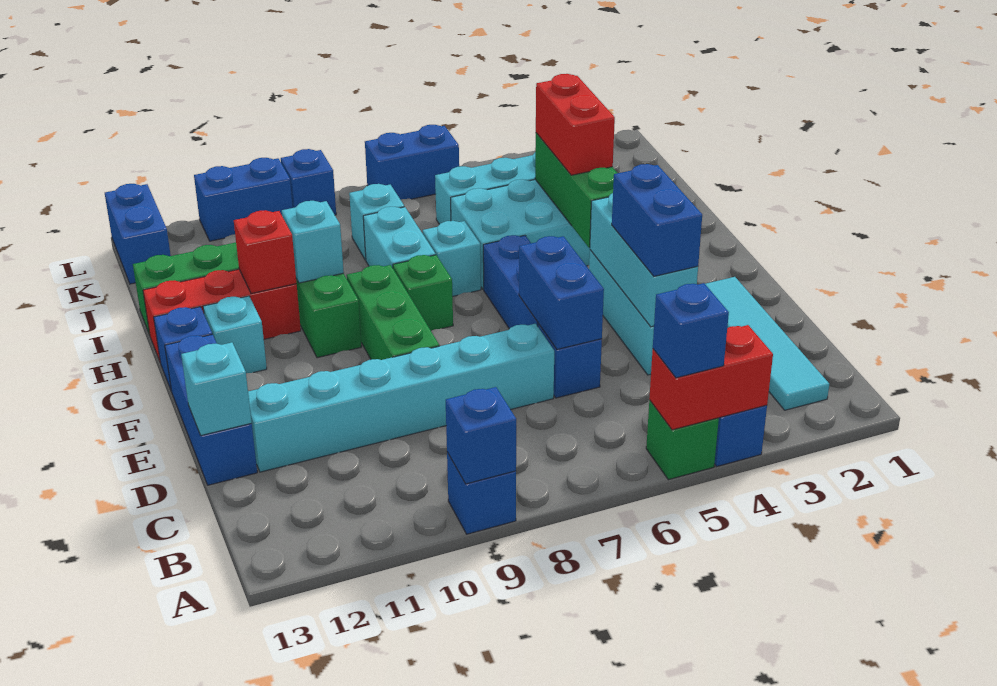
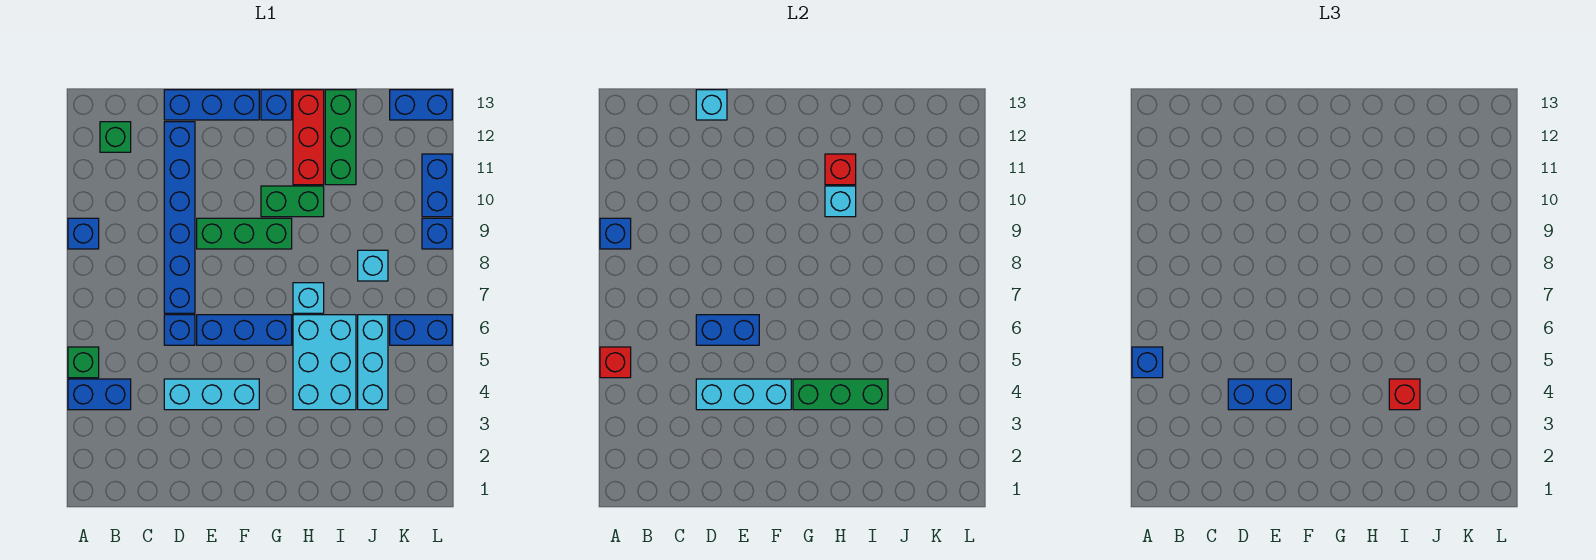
red 1x2 brick [649,325,773,430] -> red 1x1 brick [600,347,631,378]
cyan 1x4 tile [705,277,829,410] -> none
cyan 1x6 brick [248,324,554,472] -> blue 1x6 brick [164,122,195,313]
green 1x1 brick [393,255,453,331] -> green 1x1 brick moved to [100,122,131,152]
cyan 1x1 brick [203,296,267,373] -> none
red 1x2 brick [536,74,615,175] -> red 1x1 brick [1389,379,1420,410]
cyan 1x2 brick [363,207,436,268] -> none
blue 1x2 brick [365,125,459,200] -> blue 1x2 brick turned to [390,315,452,345]

